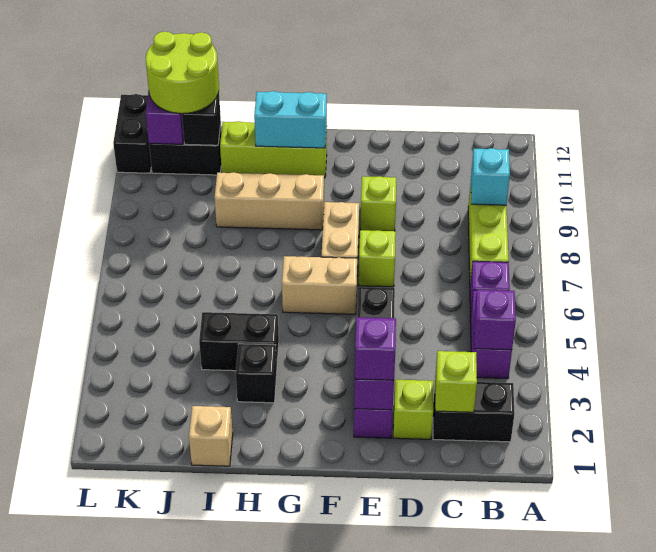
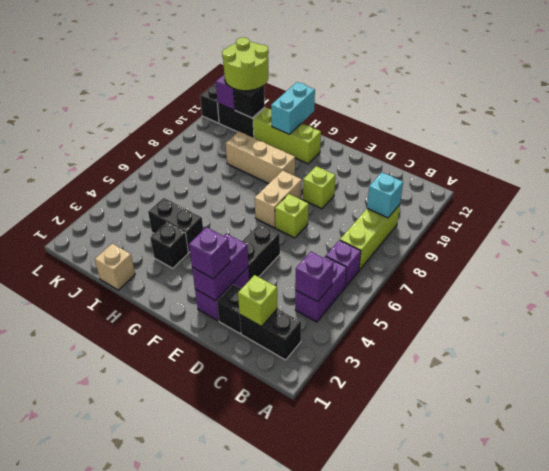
lime 1x1 brick [393,380,433,439] -> black 1x1 brick [217,285,241,333]
tan 1x2 brick [282,256,357,314] -> none
cyan 1x2 brick [254,91,327,148] -> cyan 1x2 brick turned to [271,82,315,134]

